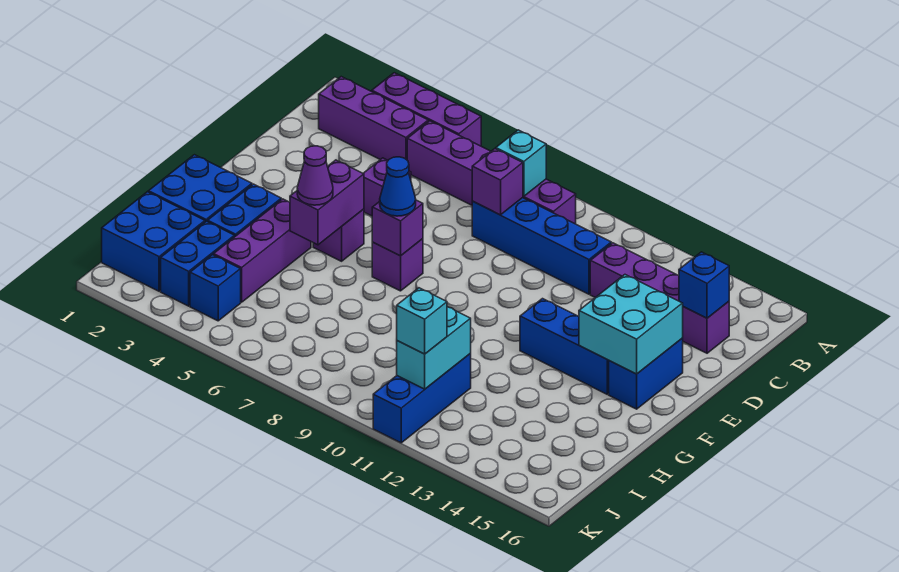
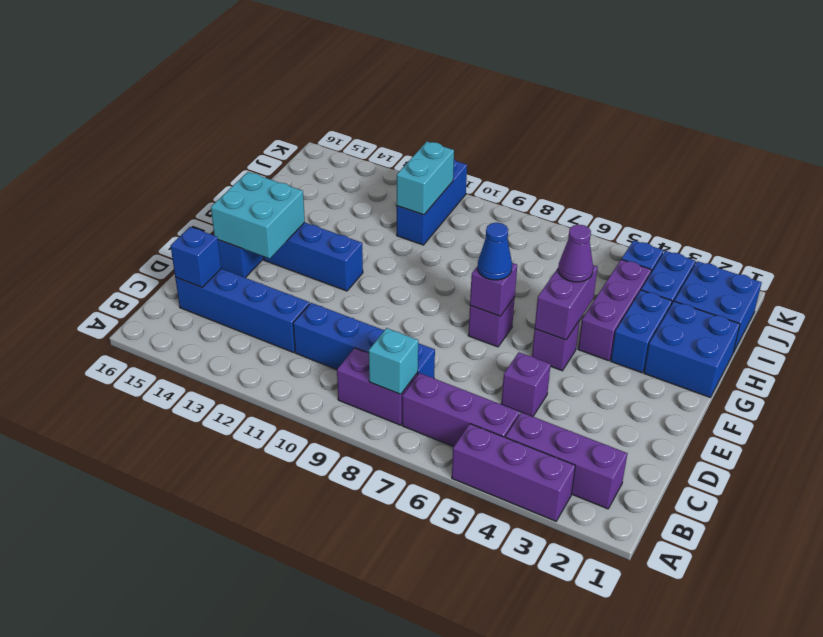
purple 1x1 brick [472,149,523,215] -> none
purple 1x4 brick [590,243,729,353] -> blue 1x4 brick [175,269,310,353]
cyan 1x1 brick [397,288,447,354] -> none

